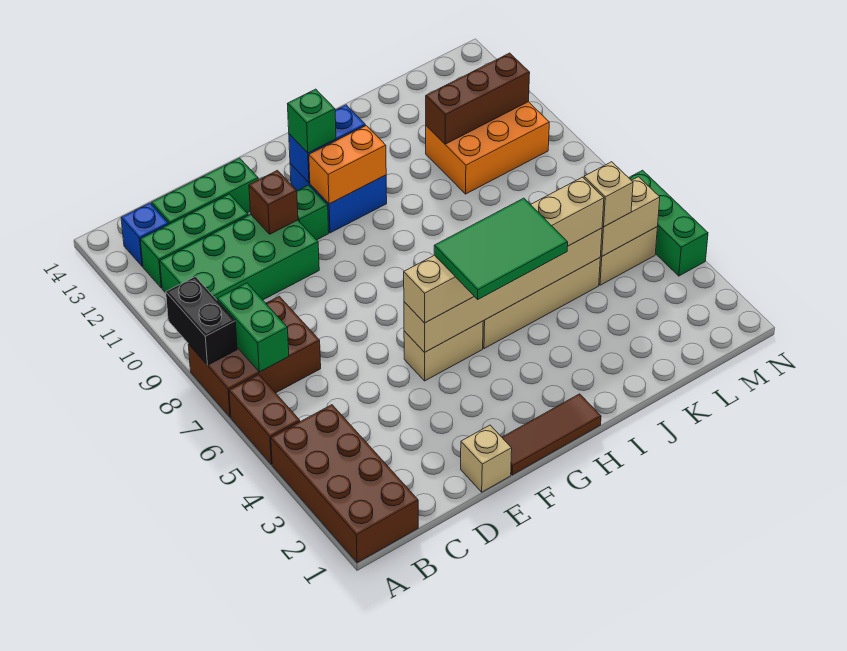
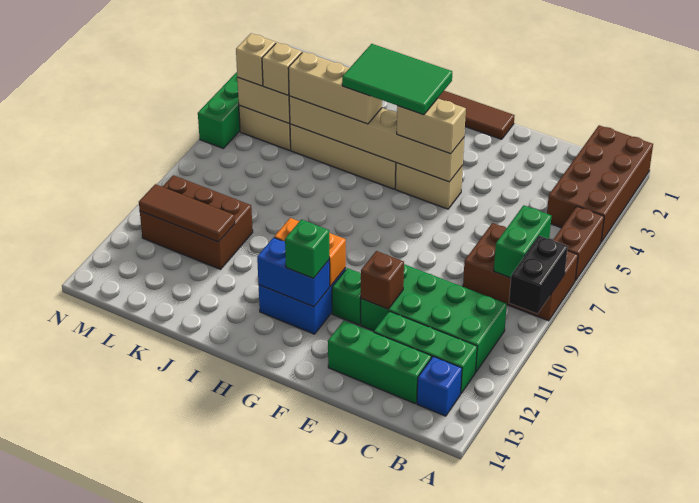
tan 1x1 brick [461,425,512,492] -> tan 1x1 brick moved to [236,33,276,86]
orange 2x3 brick [426,102,549,194] -> brown 2x3 brick [140,175,253,269]
brown 1x3 brick [426,53,530,144] -> brown 1x3 tile [139,184,235,242]

